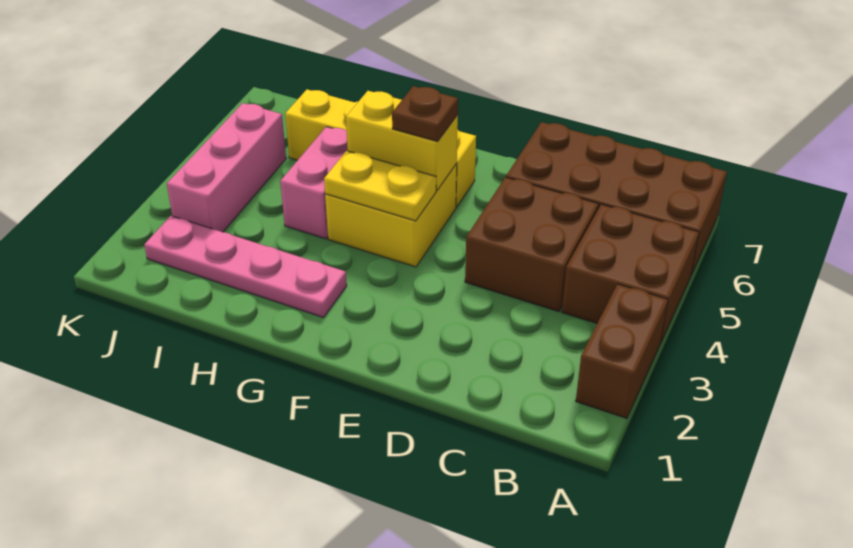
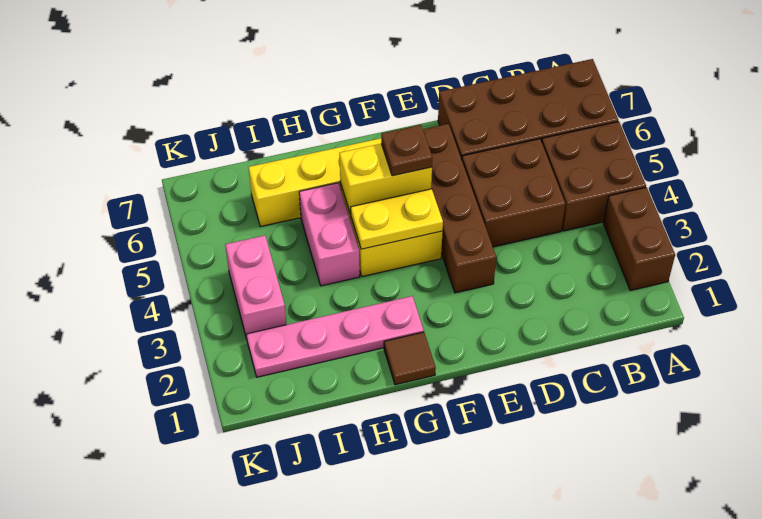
none -> brown 1x4 brick [423,124,496,293]
none -> brown 1x1 tile [384,332,436,385]
pink 1x3 brick [167,103,286,232] -> pink 1x2 brick [225,235,286,339]

